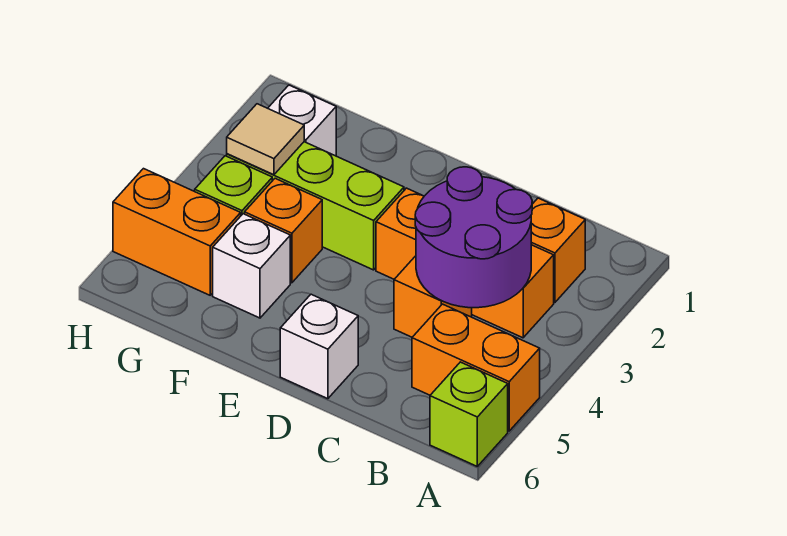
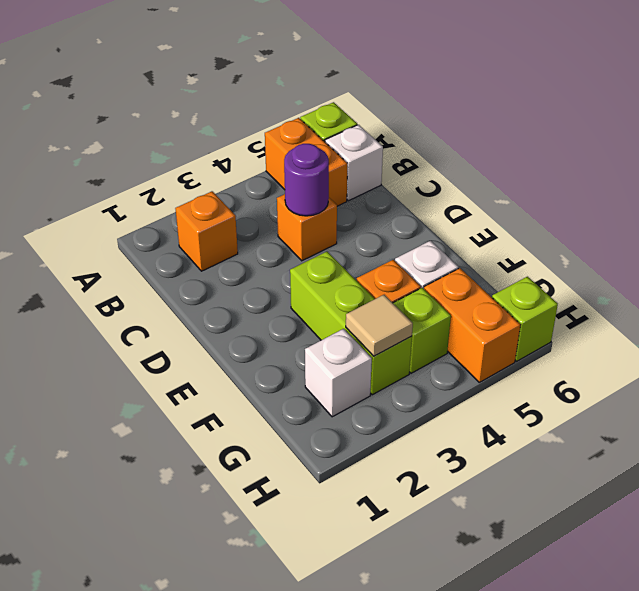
orange 1x3 brick [376,188,554,338] -> none
purple 2x2 round brick [415,167,532,308] -> purple 1x1 round brick [284,144,329,216]
white 1x1 brick [280,294,358,399] -> white 1x1 brick moved to [325,125,383,201]
none -> lime 1x1 brick [492,277,558,361]

